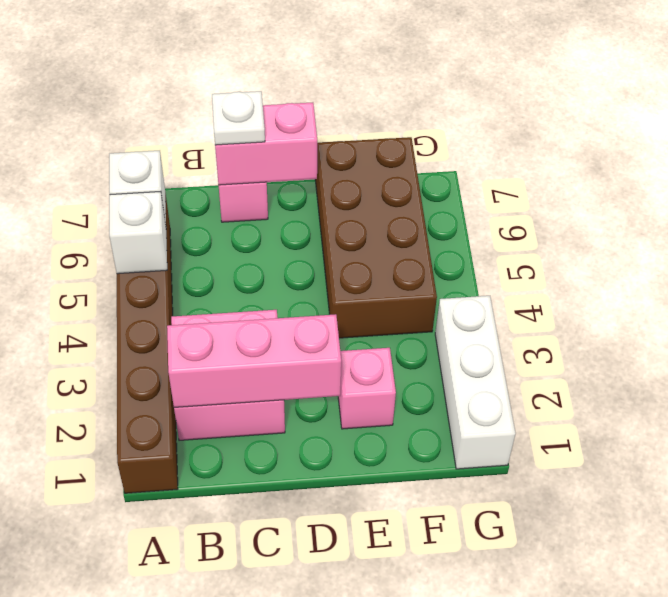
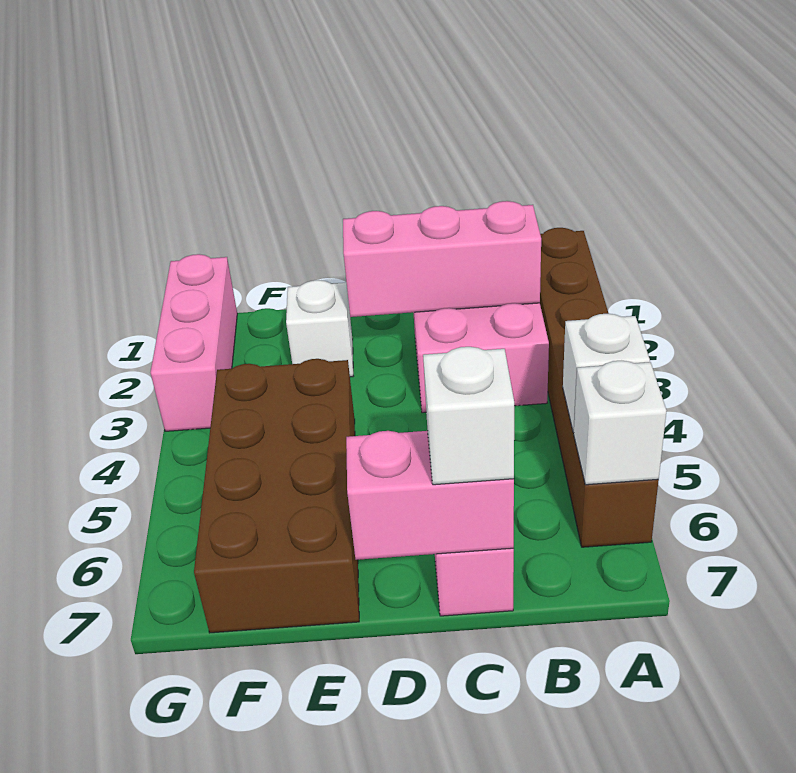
white 1x1 plate [212,91,265,145] -> white 1x1 brick [423,347,514,485]
pink 1x1 brick [338,348,396,429] -> white 1x1 brick [286,280,353,377]
white 1x3 brick [435,296,516,469] -> pink 1x3 brick [150,254,237,431]

